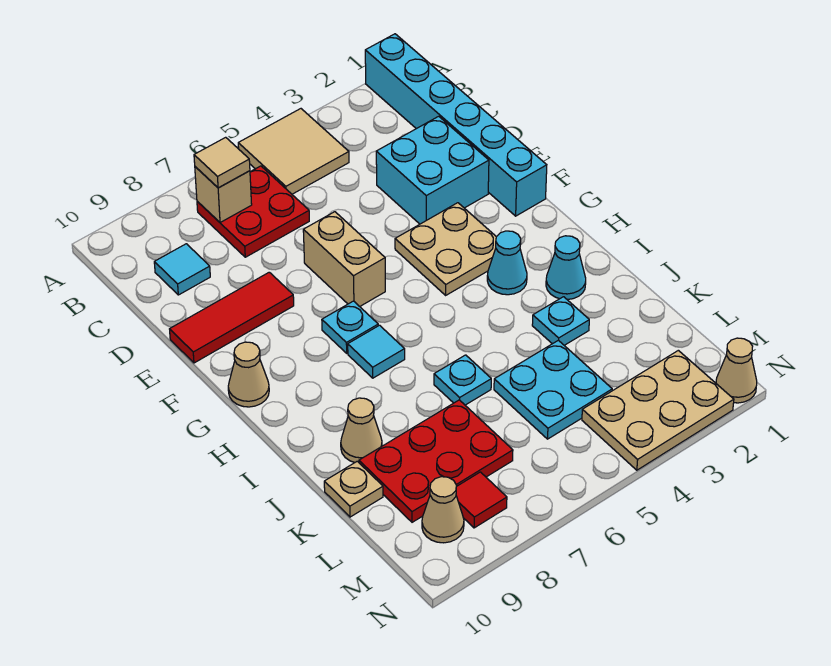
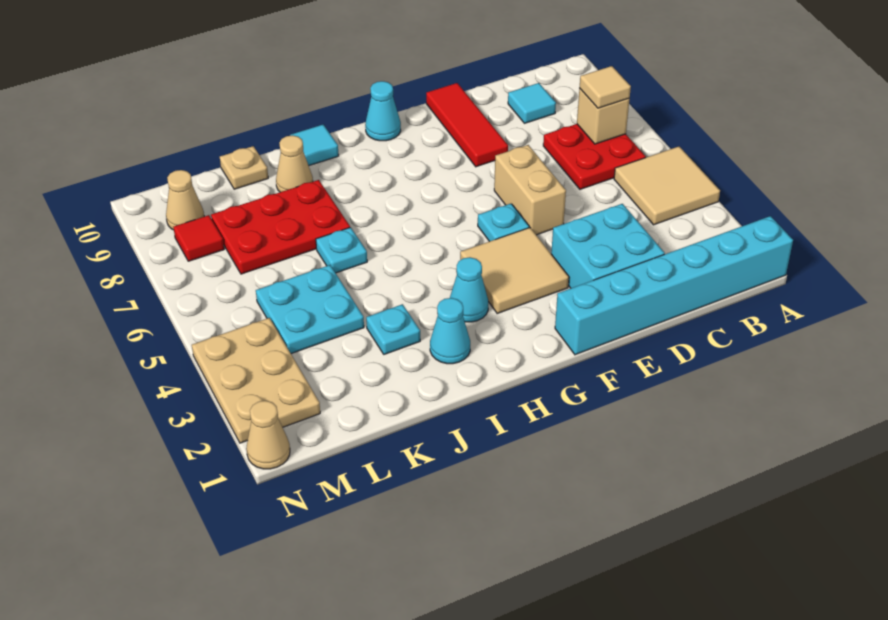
tan 1x2 brick [303,212,385,306] -> tan 1x2 brick turned to [494,145,566,235]
tan 2x2 plate [395,203,496,295] -> tan 2x2 tile [460,228,569,313]
cyan 1x1 plate [322,301,378,353] -> cyan 1x1 plate moved to [478,204,529,242]
tan 1x1 cone [228,342,269,407] -> cyan 1x1 cone [365,81,401,141]
cyan 1x1 tile [348,325,405,378] -> cyan 1x1 tile moved to [290,125,339,166]
red 2x3 plate [359,400,513,522] -> red 2x3 plate turned to [211,180,350,274]

